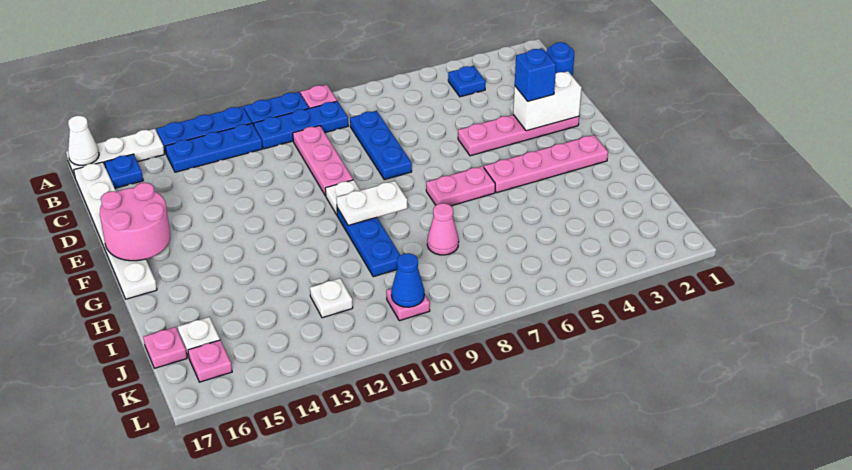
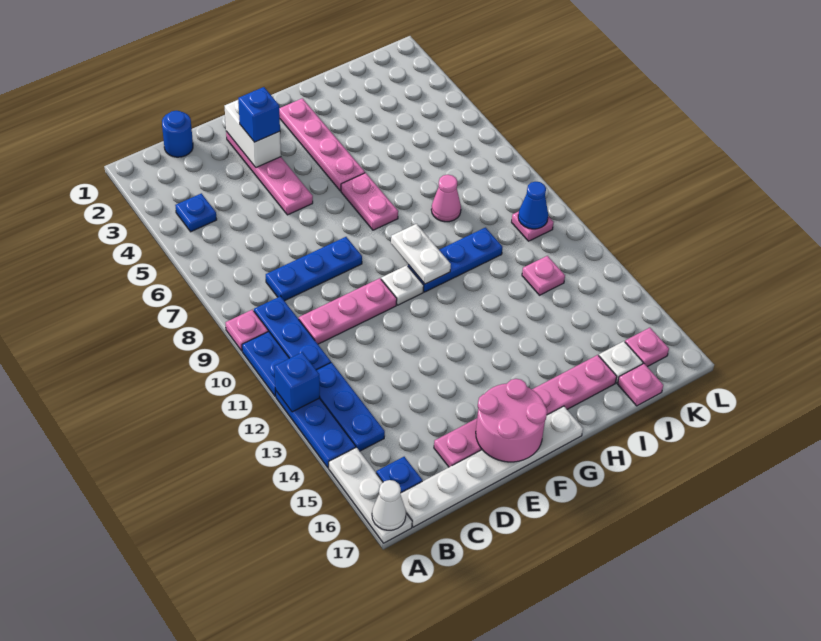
none -> blue 1x1 brick [275,352,320,412]
none -> pink 1x6 plate [434,355,617,467]
white 1x1 plate [310,278,353,318] -> pink 1x1 plate [522,256,565,295]

